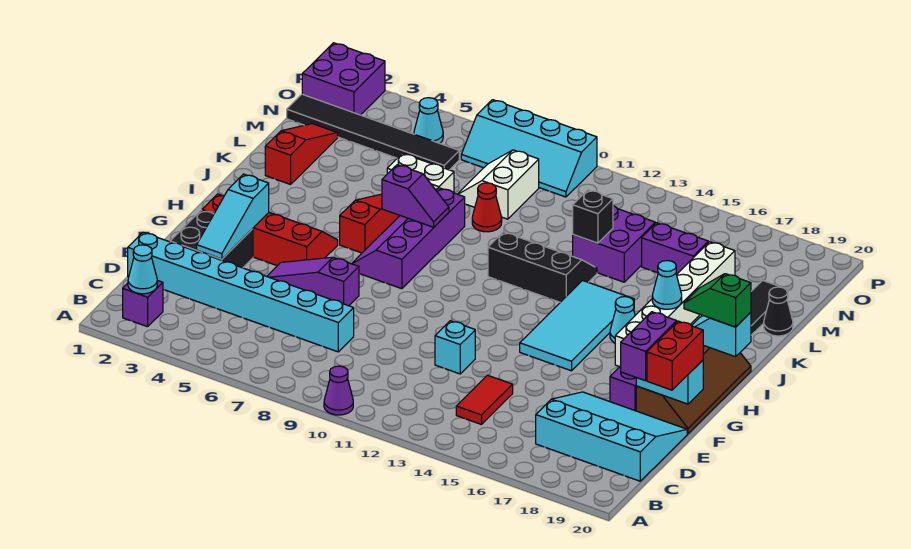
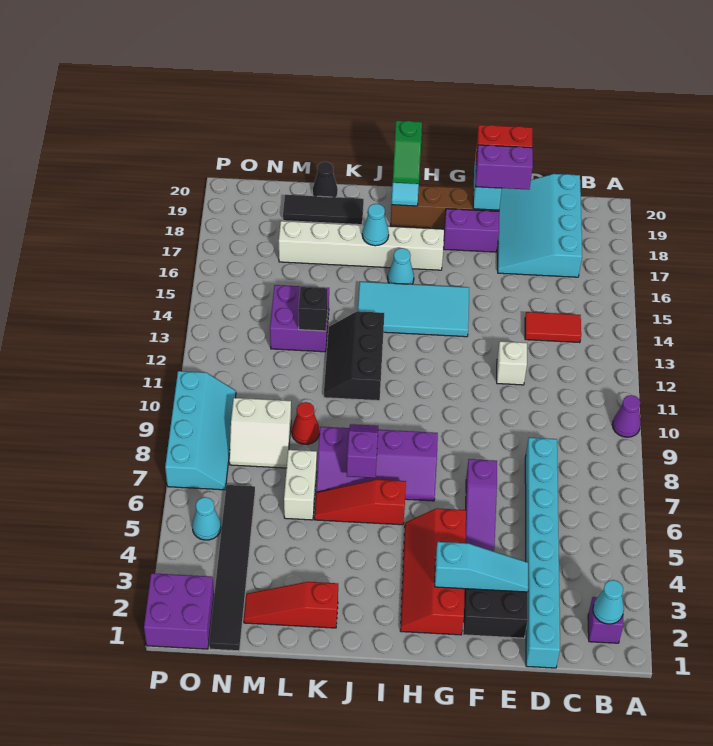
cyan 1x1 brick [435,321,475,374] -> white 1x1 brick [497,341,527,385]
purple 1x2 brick [642,223,708,275] -> none

